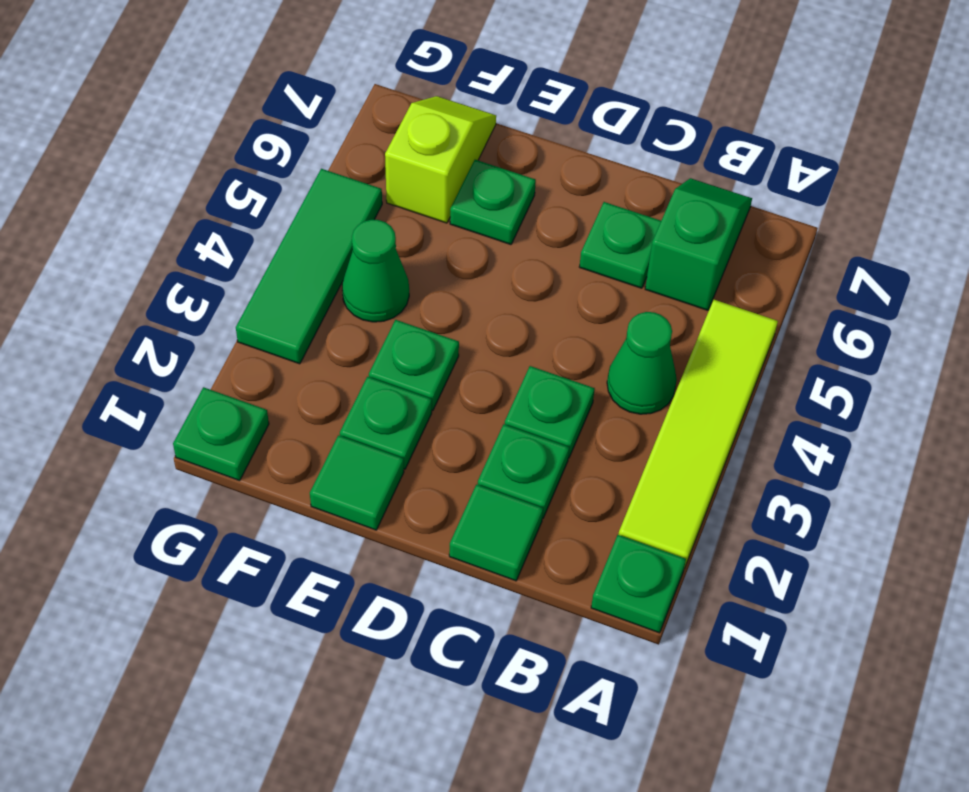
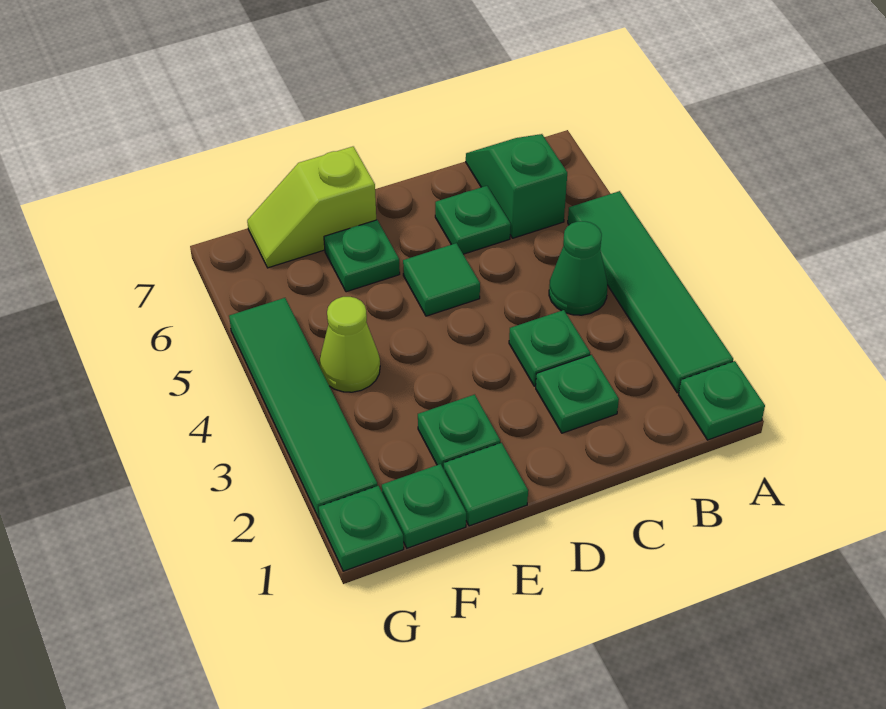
lime 1x4 tile [618,300,778,569] -> green 1x4 tile [568,191,733,393]
green 1x1 tile [449,484,543,581] -> green 1x1 tile moved to [403,243,480,316]
green 1x1 plate [369,320,459,410] -> green 1x1 plate moved to [382,464,466,548]
green 1x1 cone [342,220,409,322] -> lime 1x1 cone [320,297,380,392]
lime 1x2 slope [385,96,496,223] -> lime 1x2 slope turned to [247,147,376,268]
green 1x3 tile [236,169,382,364] -> green 1x4 tile [229,298,378,519]

